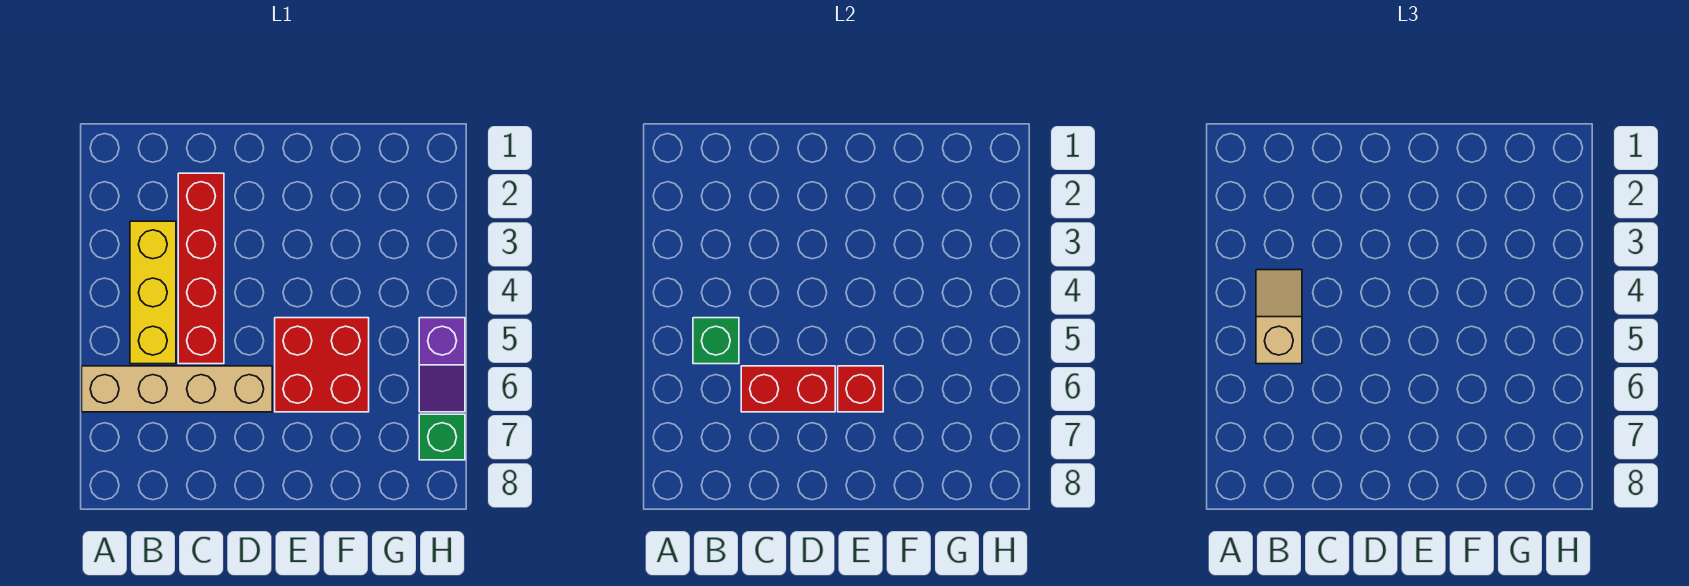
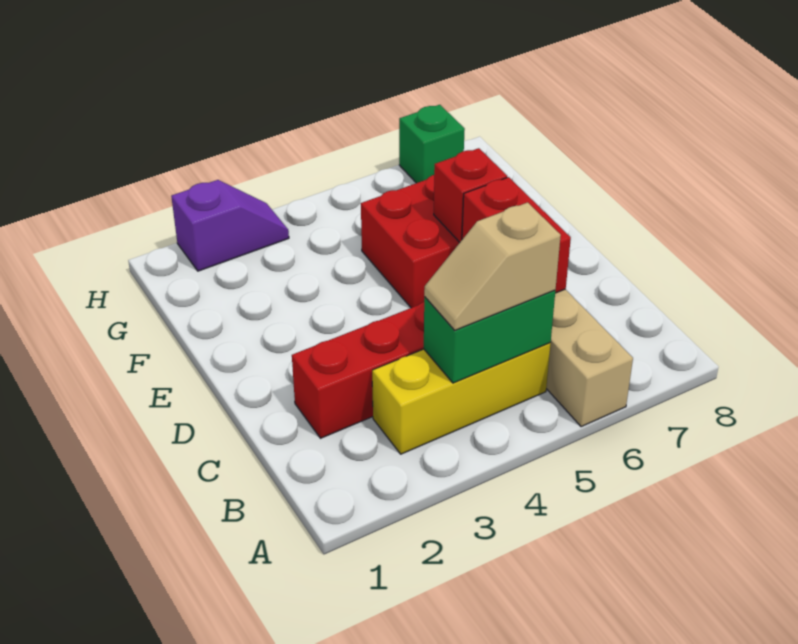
green 1x1 brick [693,318,739,364] -> green 1x2 brick [424,290,555,383]
purple 1x2 slope [419,318,465,412] -> purple 1x2 slope moved to [171,180,289,271]

